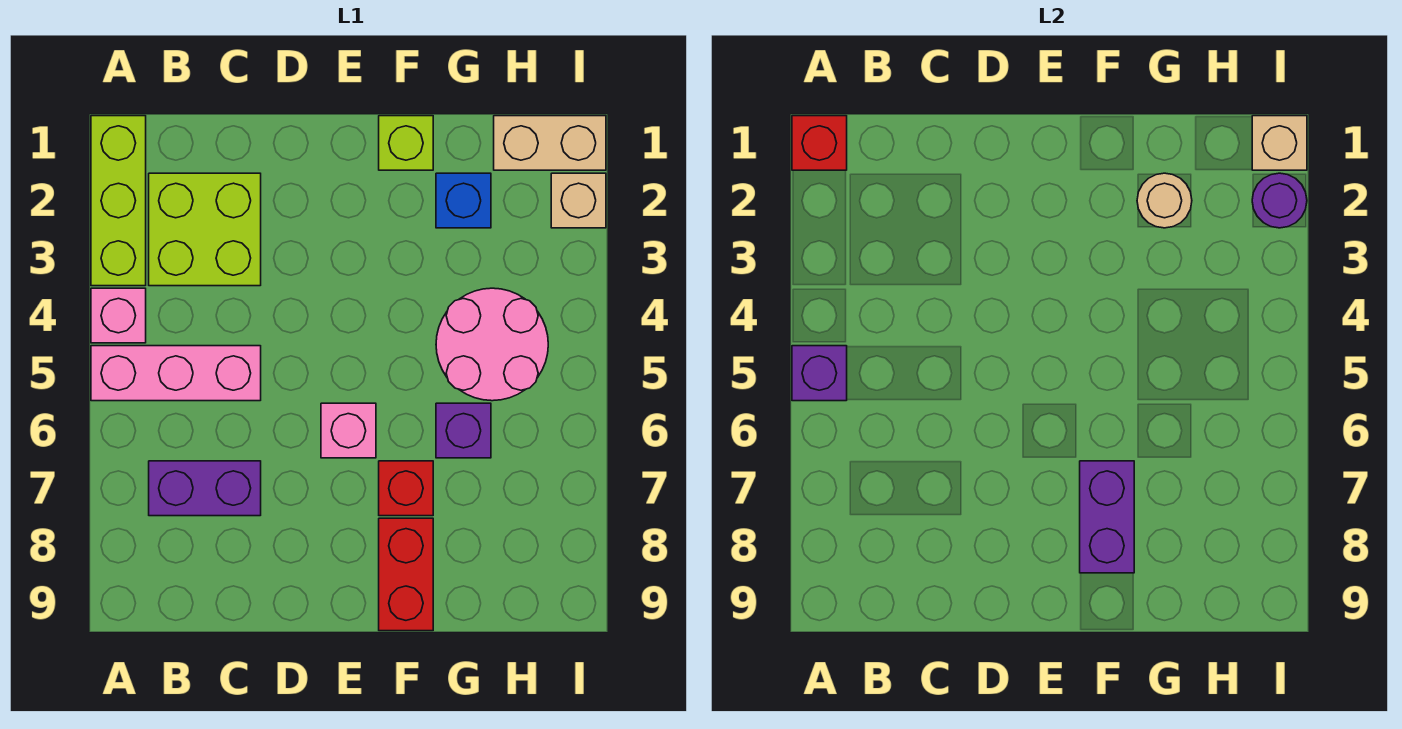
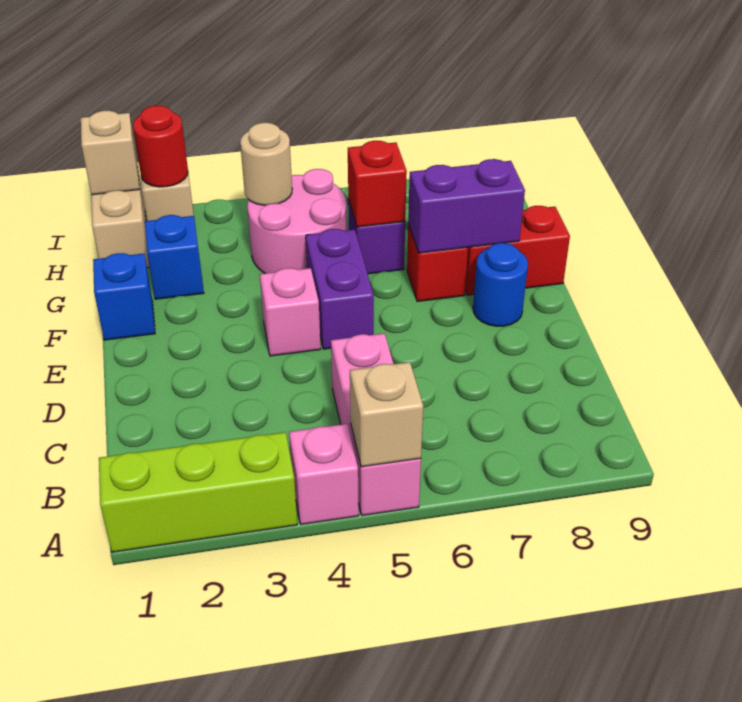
red 1x1 brick [792,116,847,170] -> red 1x1 brick moved to [348,141,407,227]
purple 1x1 brick [792,346,847,401] -> tan 1x1 brick [350,362,423,467]
lime 2x2 brick [149,173,261,286] -> none
purple 1x2 brick [149,461,261,516] -> purple 1x2 brick moved to [306,229,374,349]
pink 1x1 brick [321,403,376,458] -> pink 1x1 brick moved to [260,268,321,356]
none -> blue 1x1 round brick [473,243,528,326]
lime 1x1 brick [379,116,433,170] -> blue 1x1 brick [93,253,155,340]
tan 1x1 round brick [1137,173,1192,228] -> tan 1x1 round brick moved to [240,123,292,205]
purple 1x1 round brick [1252,173,1307,228] -> red 1x1 round brick [133,106,188,187]

